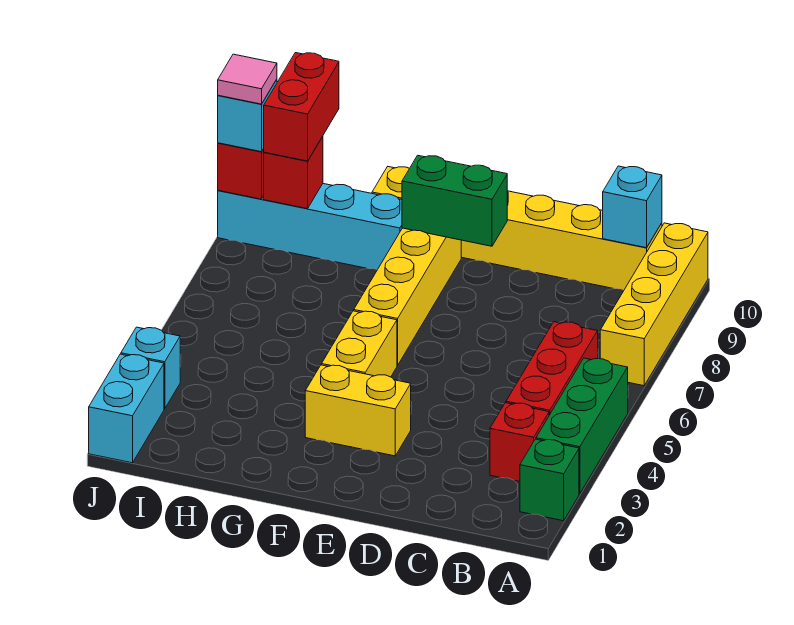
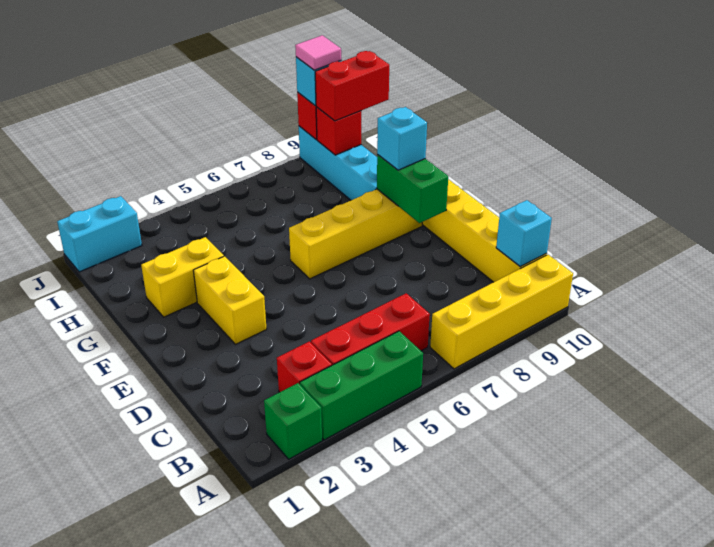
yellow 1x2 brick [322,311,397,377] -> yellow 1x2 brick moved to [141,237,224,317]
cyan 1x1 brick [121,327,180,409] -> cyan 1x1 brick moved to [377,107,427,170]

